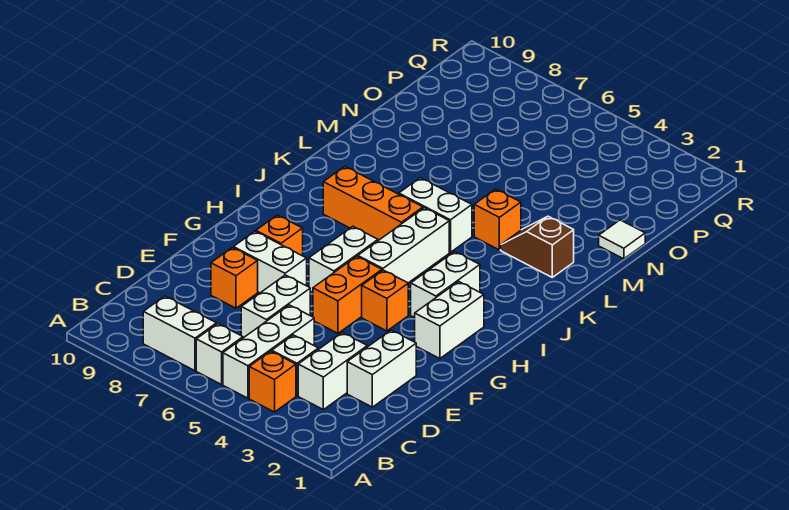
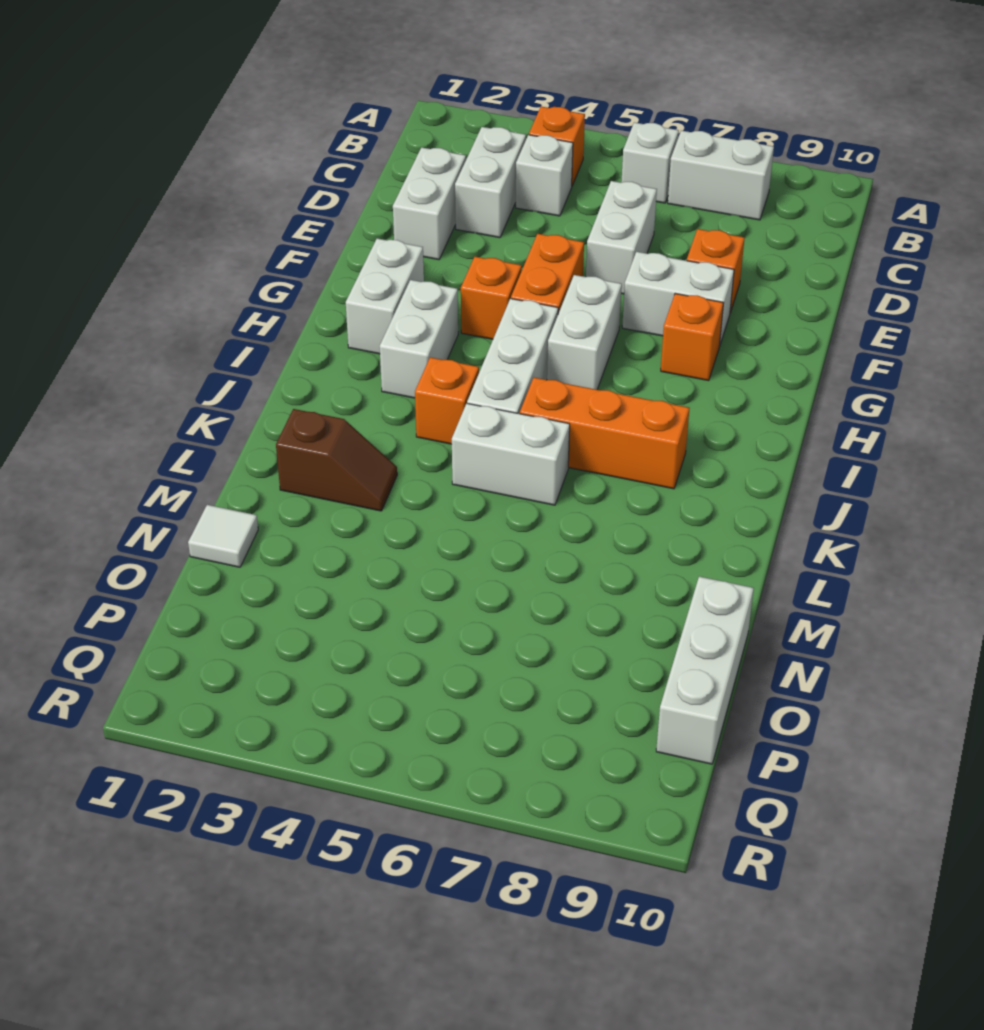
white 1x3 brick [223,305,314,398] -> white 1x3 brick moved to [656,577,754,764]
orange 1x1 brick [474,189,521,250] -> orange 1x1 brick moved to [415,357,479,444]

